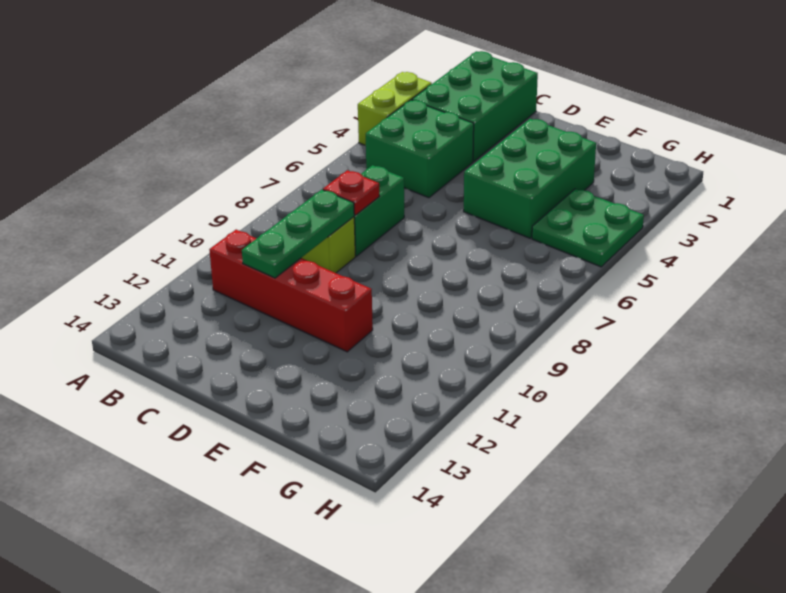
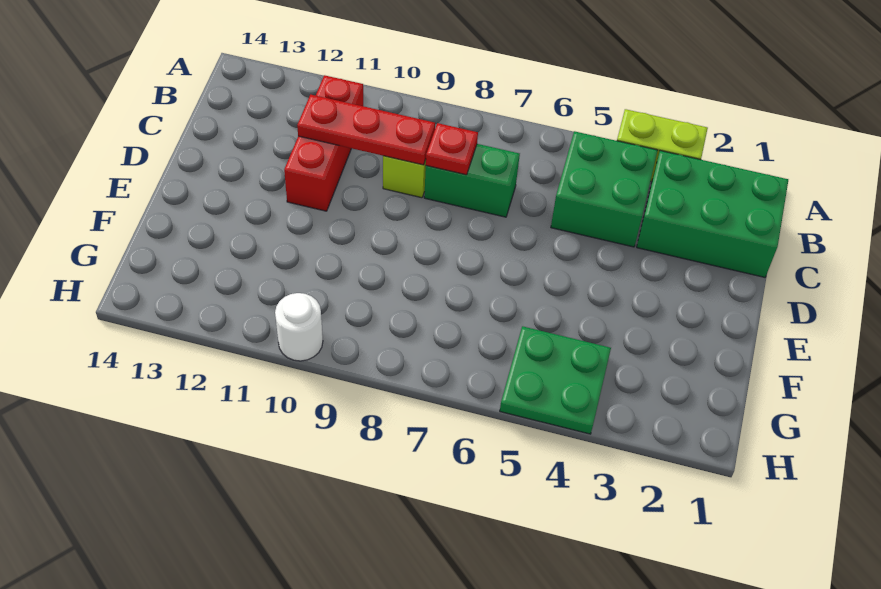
red 1x4 brick [209,230,373,352] -> red 1x3 brick [284,75,363,211]
green 1x3 plate [242,190,354,278] -> red 1x3 plate [297,95,435,165]
green 2x3 brick [464,119,596,238] -> none
none -> white 1x1 round brick [275,293,323,361]

